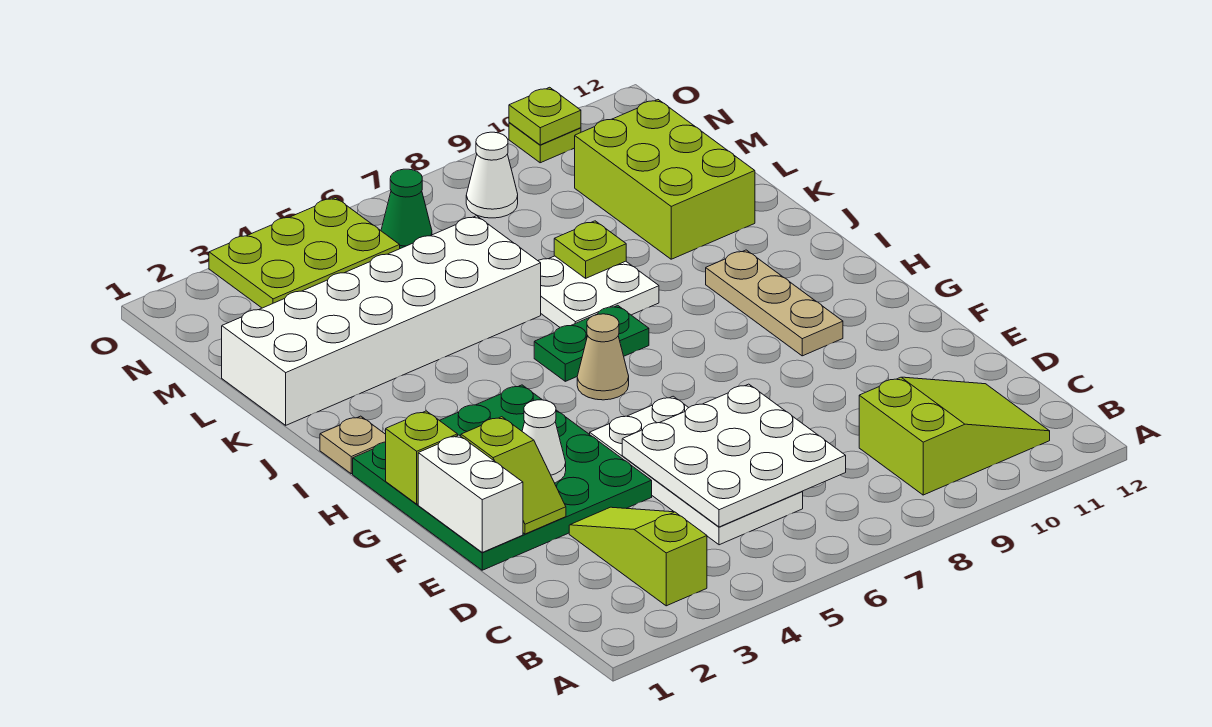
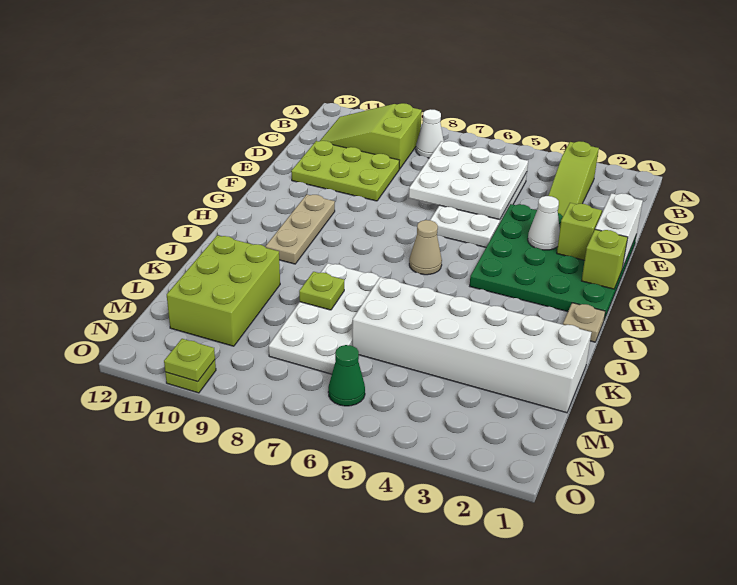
green 1x2 plate [534,305,649,381] -> none
white 2x2 plate [538,256,659,327] -> white 2x4 plate [269,263,387,374]
lime 2x3 plate [209,198,400,308] -> lime 2x3 plate moved to [291,141,400,201]
white 1x1 cone [466,132,518,218] -> white 1x1 cone moved to [416,109,444,158]

